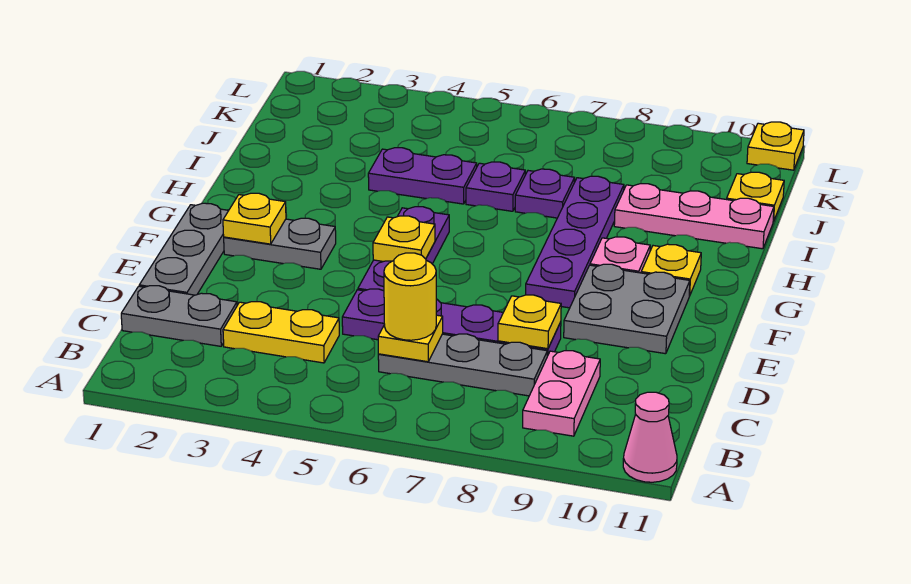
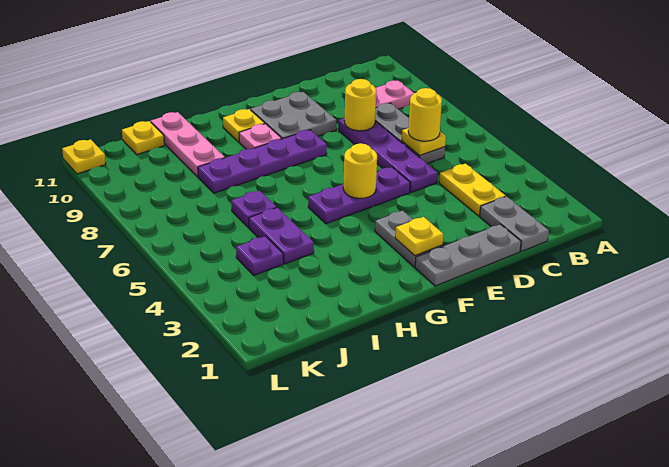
pink 1x1 cone [623,392,677,482] -> none
yellow 1x1 plate [498,295,561,349] -> yellow 1x1 round brick [344,79,376,131]
yellow 1x1 plate [373,216,435,262] -> yellow 1x1 round brick [343,143,377,198]
purple 1x1 plate [515,169,575,218] -> purple 1x1 plate moved to [236,236,283,275]

